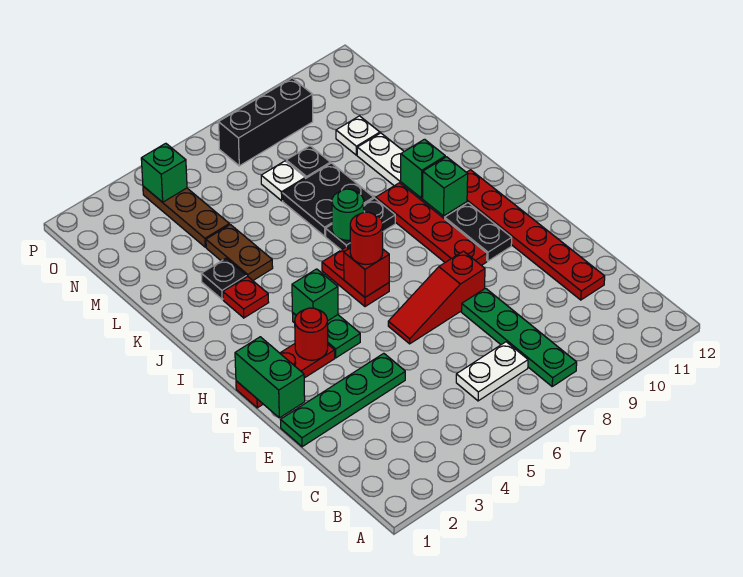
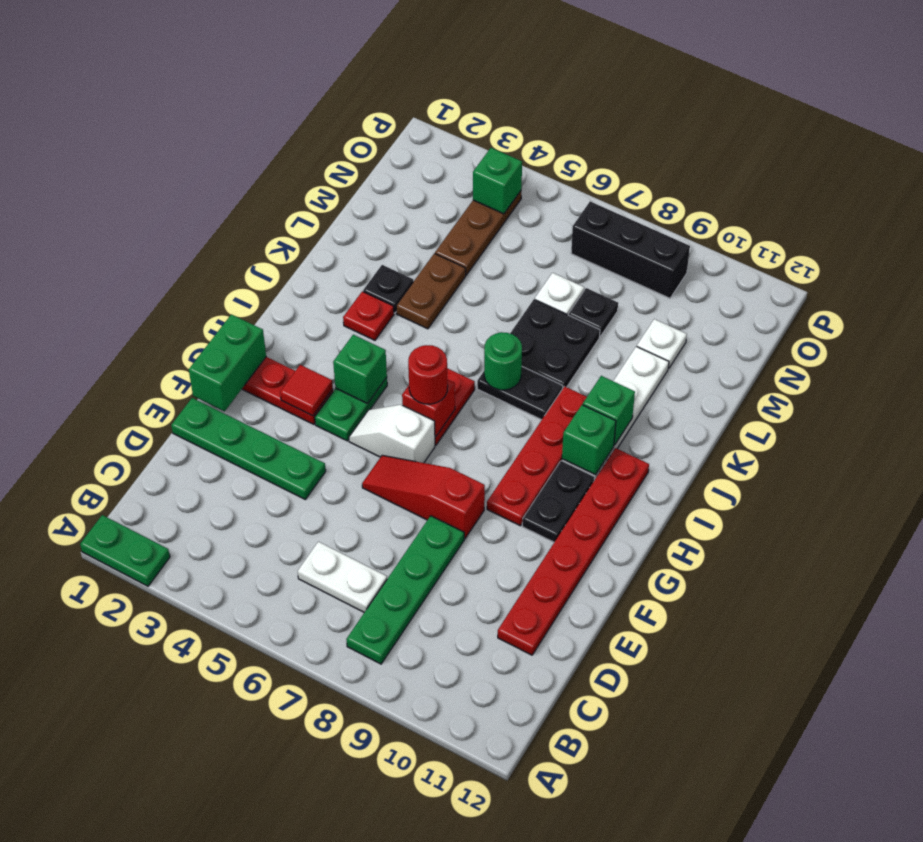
none -> green 1x2 plate [80,515,170,586]
red 1x1 round brick [295,308,328,360] -> red 1x1 tile [280,365,333,416]
none -> white 1x2 slope [349,405,435,463]

